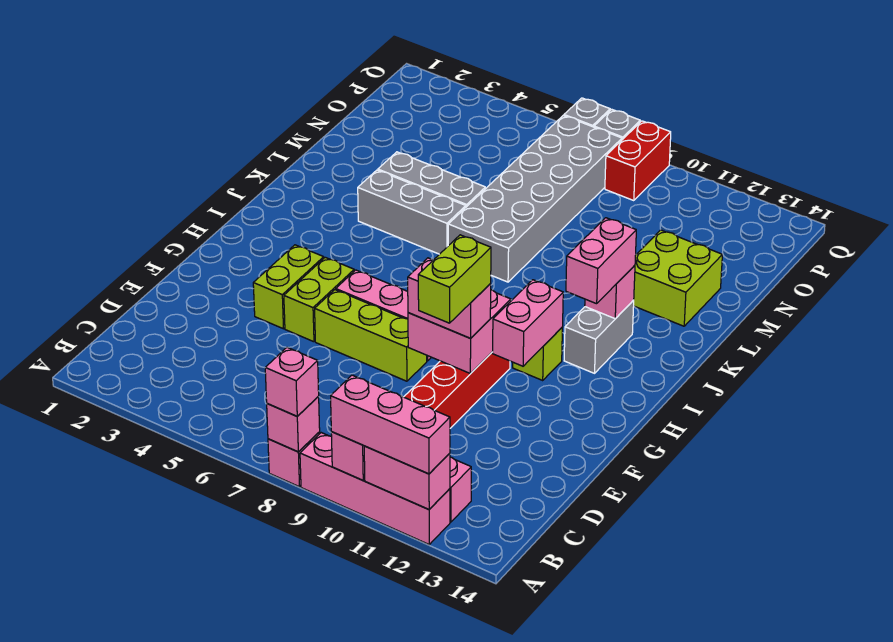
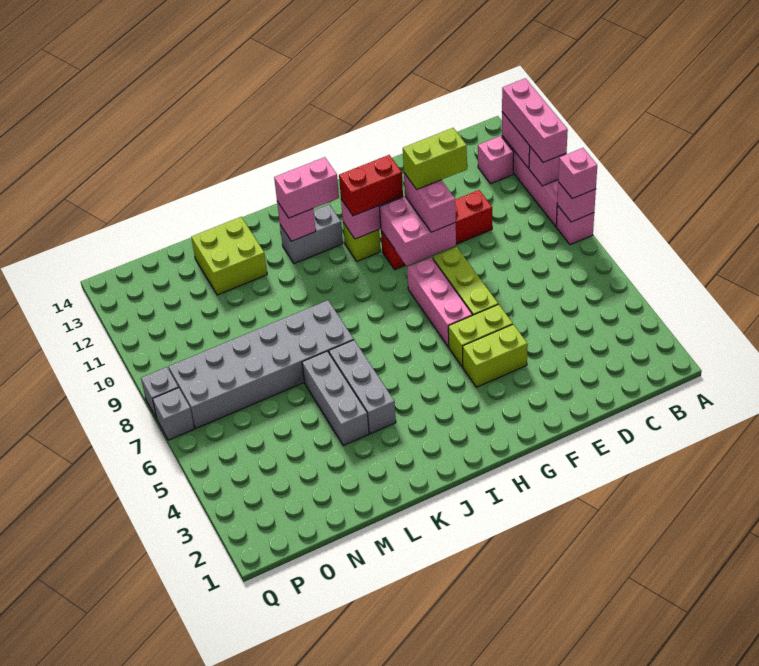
red 1x2 brick [605,121,671,200] -> red 1x2 brick moved to [339,155,403,216]

